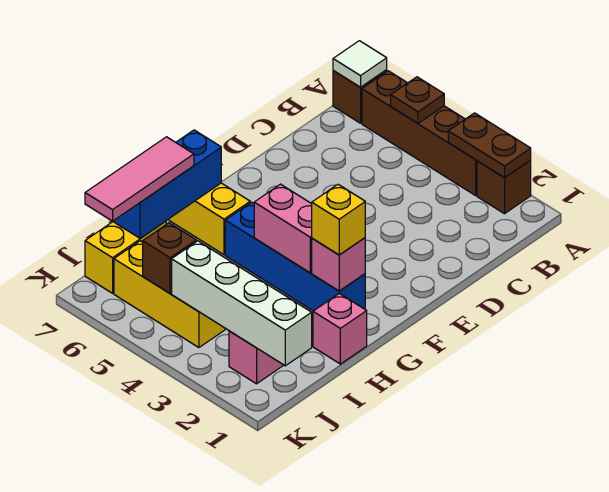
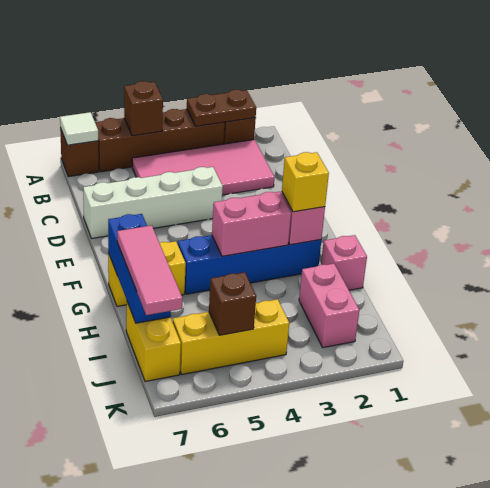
brown 1x1 plate [391,77,444,123] -> brown 1x1 brick [124,81,163,136]
none -> pink 2x4 tile [132,140,274,195]
white 1x4 brick [172,241,312,366] -> white 1x4 brick moved to [83,167,223,238]

